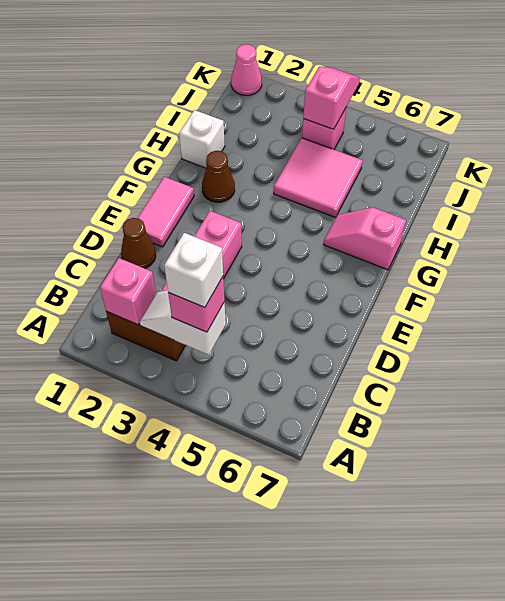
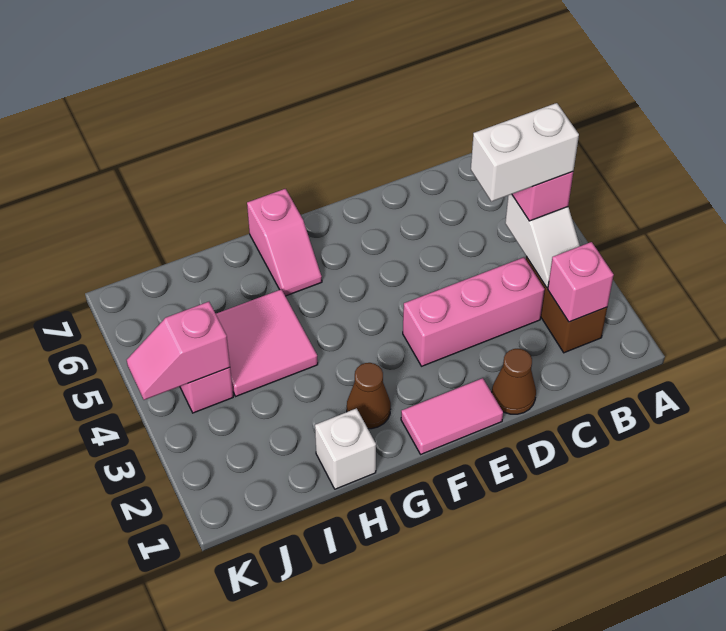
white 1x1 brick [164,233,223,307] -> white 1x2 brick [471,103,579,202]
pink 1x1 cone [231,44,262,95] -> none

